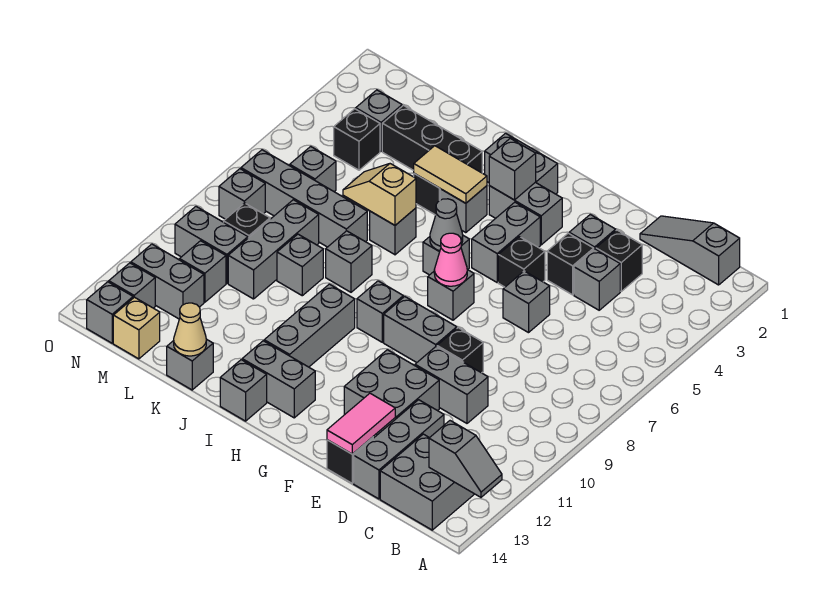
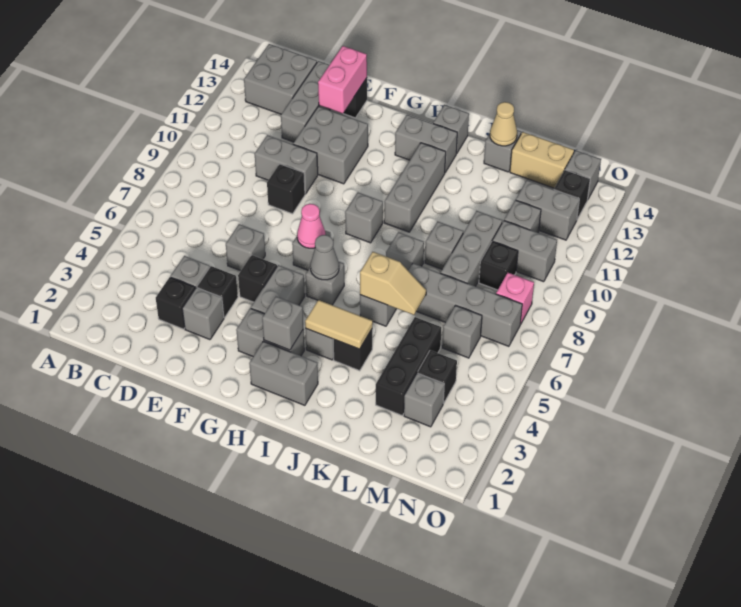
grey 1x2 slope [429,421,502,497] -> none
grey 1x3 slope [640,216,740,285] -> none
pink 1x2 tile [327,393,395,454] -> pink 1x2 brick [318,46,367,114]
grey 1x2 brick [384,296,457,363] -> none
black 1x3 brick [382,106,482,173] -> black 1x3 brick turned to [376,317,441,416]
tan 1x1 brick [113,297,160,359] -> tan 1x2 brick [510,132,574,188]
grey 1x1 brick [219,169,265,219] -> pink 1x1 brick [496,273,534,324]
grey 1x1 brick [109,263,155,308] -> black 1x1 brick [554,170,590,219]

